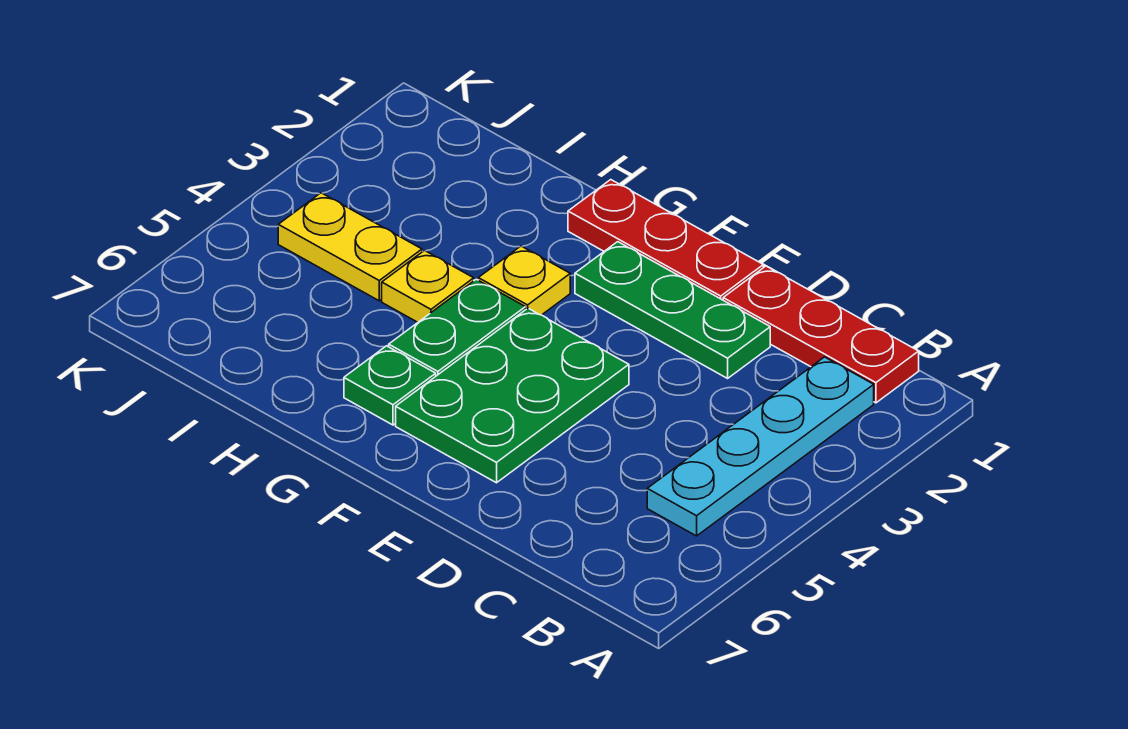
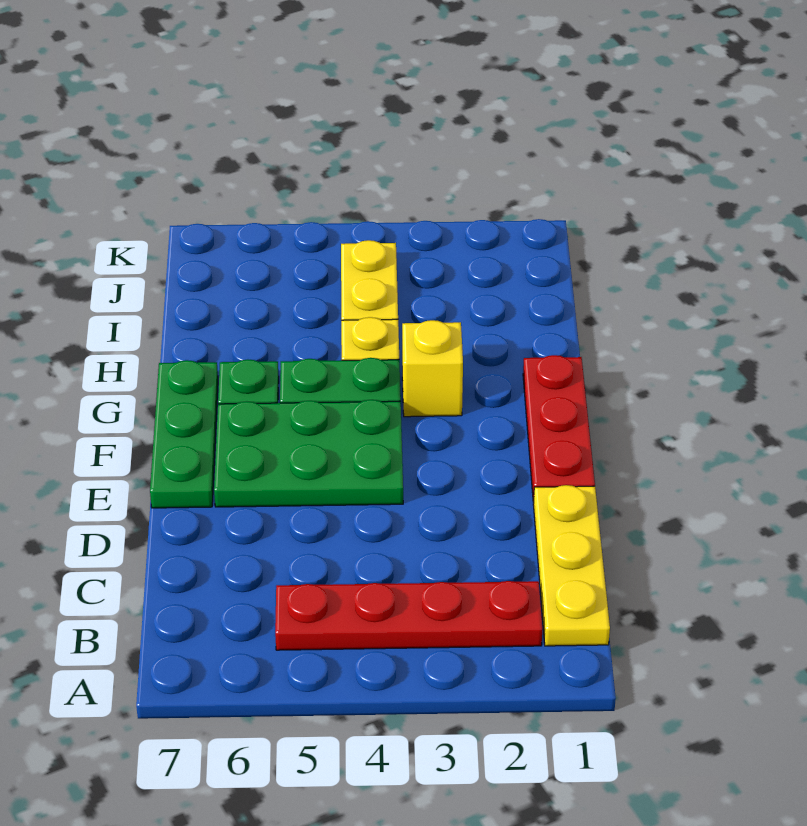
red 1x3 plate [723,266,919,403] -> yellow 1x3 plate [533,485,610,646]
cyan 1x4 plate [647,357,874,536] -> red 1x4 plate [275,581,542,650]
green 1x3 plate [575,242,770,378] -> green 1x3 plate moved to [150,360,218,508]
yellow 1x1 plate [478,246,570,315] -> yellow 1x1 brick [402,320,463,417]

